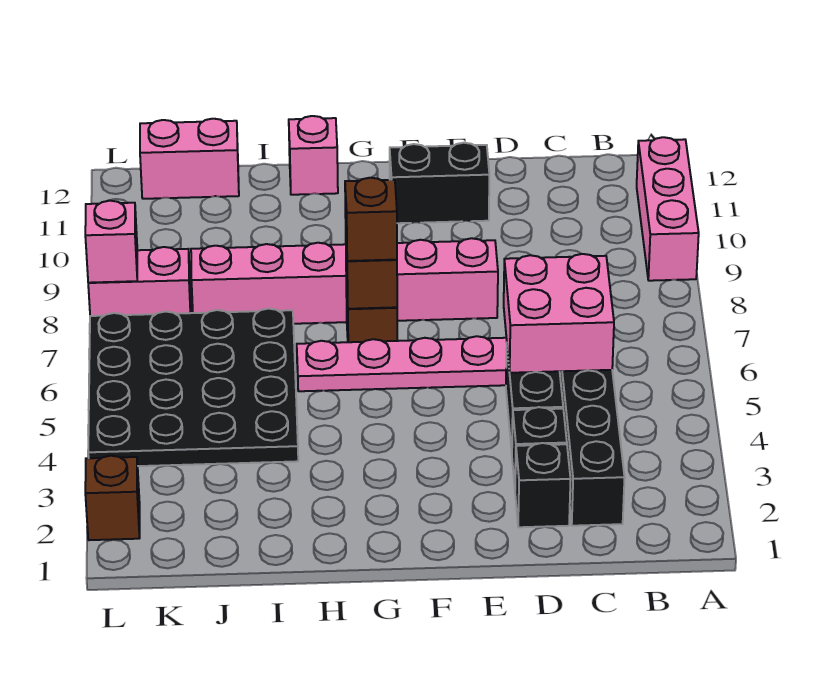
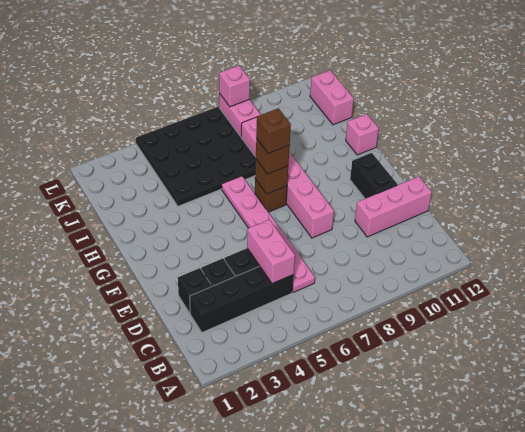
pink 1x3 brick [637,137,699,281] -> pink 1x3 brick moved to [355,176,432,237]
pink 2x2 brick [504,254,614,373] -> pink 1x2 brick [247,220,295,284]
brown 1x1 brick [85,456,140,540] -> brown 1x1 brick moved to [256,108,291,153]

